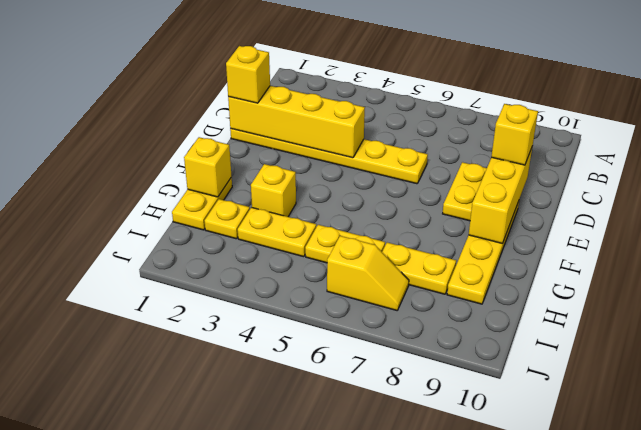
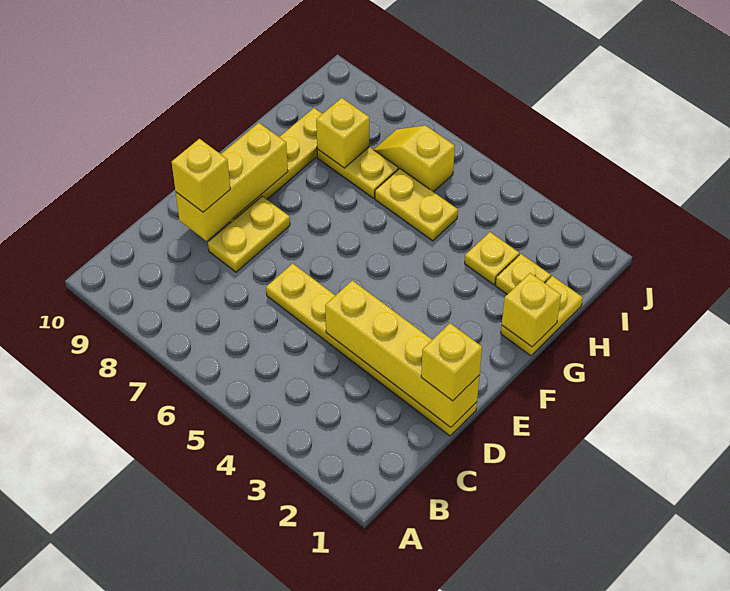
yellow 1x1 brick [251,164,296,217] -> yellow 1x1 brick moved to [316,98,369,168]
yellow 1x2 plate [238,207,316,257] -> yellow 1x1 plate [465,232,519,285]

